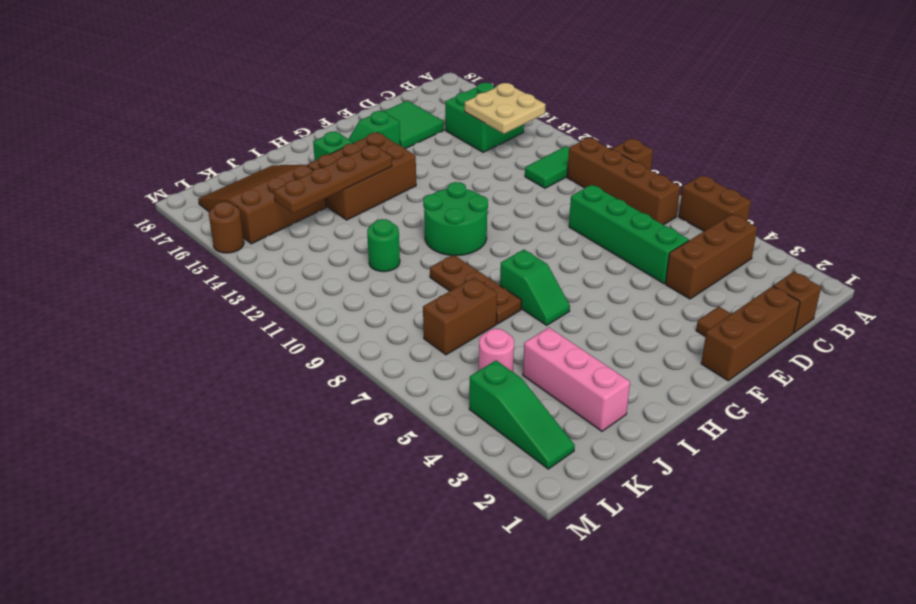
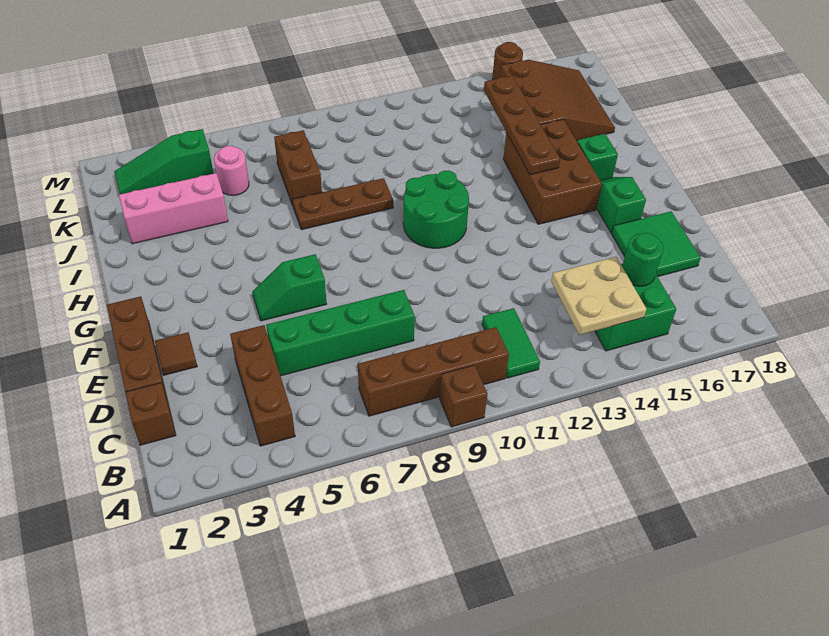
brown 1x2 brick [679,175,751,231] -> none
green 1x2 slope [500,250,570,325] -> green 1x2 slope moved to [252,254,327,321]
green 1x1 round brick [367,219,400,272] -> green 1x1 round brick moved to [622,233,663,286]

